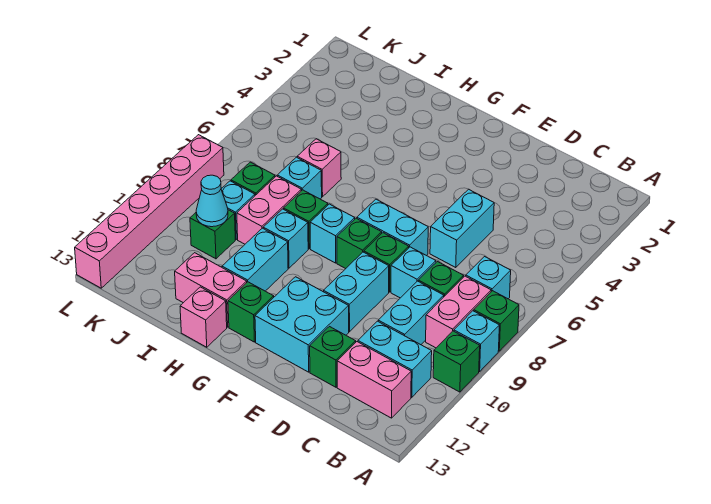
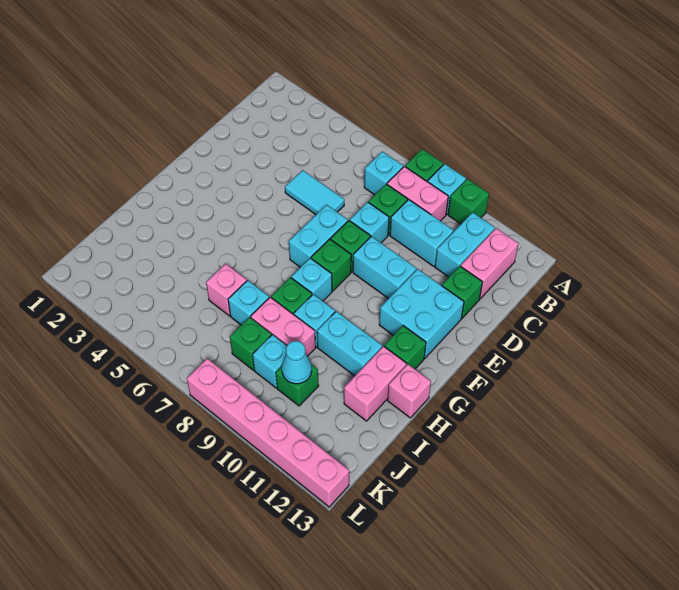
cyan 1x2 brick [430,189,494,267] -> cyan 1x2 tile [285,170,344,214]

